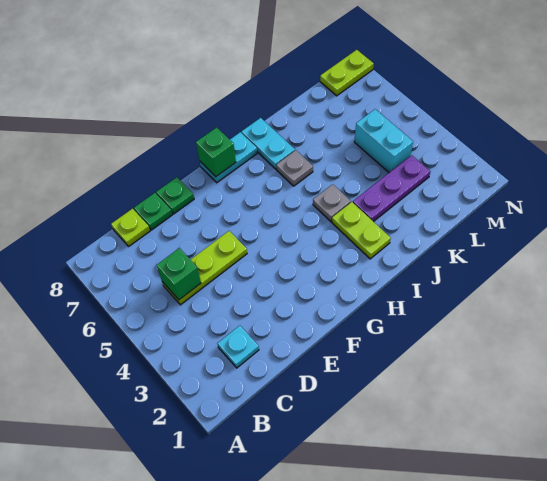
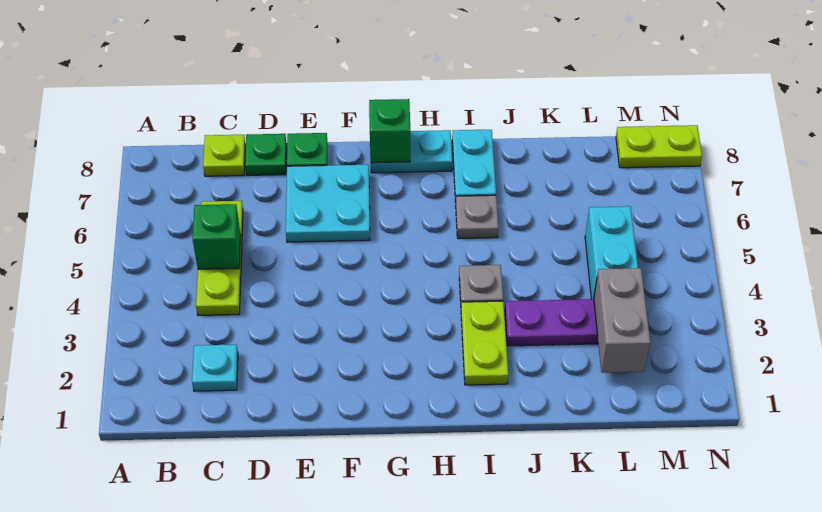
lime 1x3 plate [162,231,247,305] -> lime 1x3 plate turned to [196,201,243,316]
none -> cyan 2x2 plate [286,165,370,242]
none -> grey 1x2 brick [594,268,650,373]

